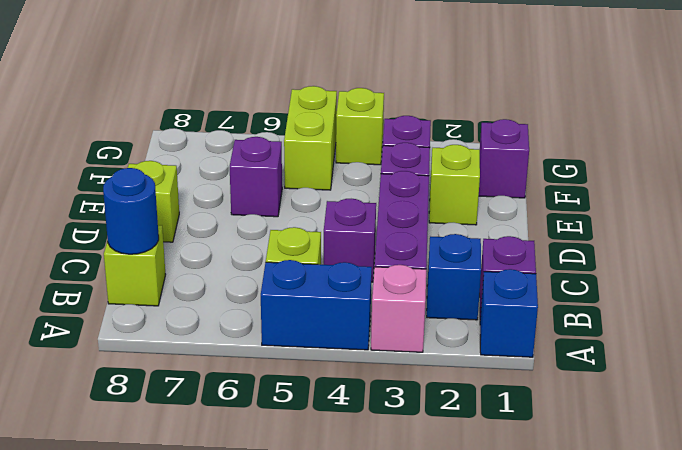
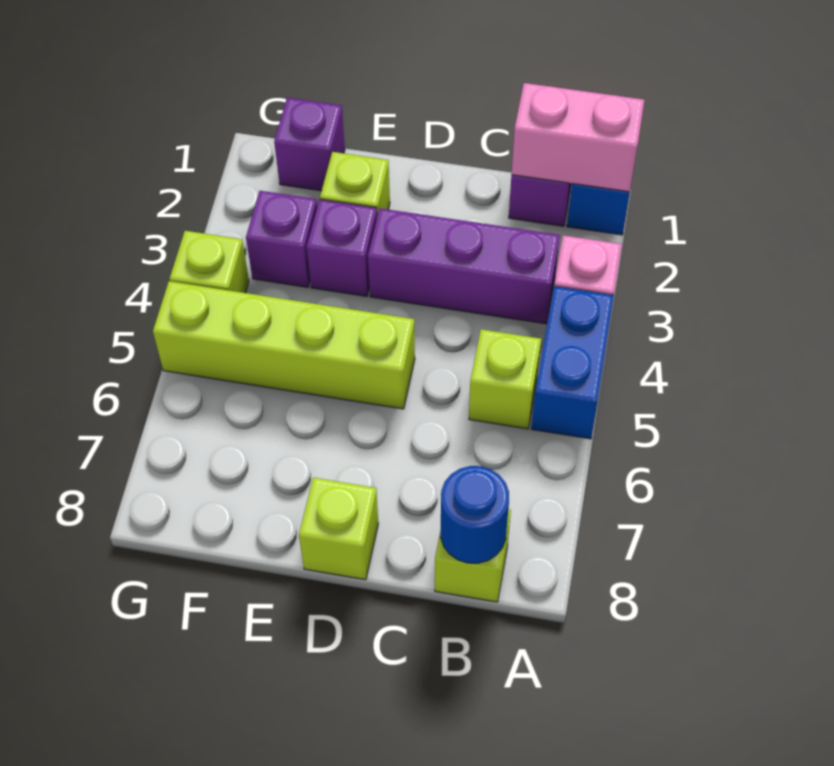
none -> pink 1x2 brick [512,83,644,192]
blue 1x1 brick [427,234,481,320] -> none
purple 1x1 brick [324,199,376,282] -> none
purple 1x1 brick [230,137,282,217] -> none
lime 1x2 brick [284,86,337,190] -> lime 1x4 brick [153,281,415,409]

